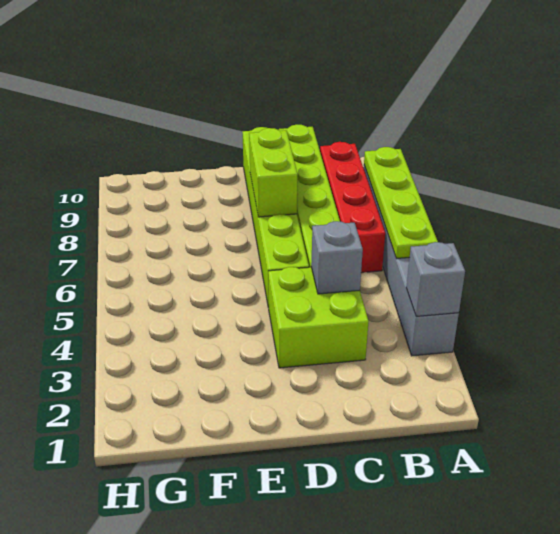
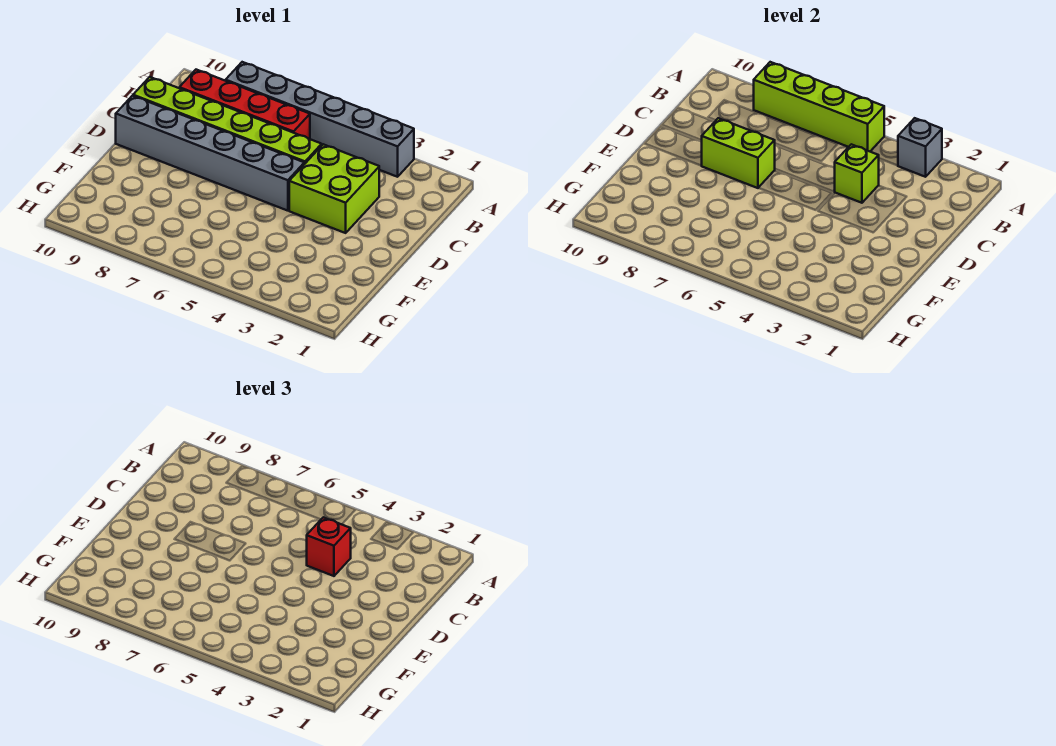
lime 1x4 plate [364,147,438,259] -> lime 1x4 brick [753,62,884,151]
grey 1x1 brick [311,221,363,294] -> lime 1x1 brick [835,144,879,203]
none -> red 1x1 brick [307,517,351,576]
lime 1x6 brick [243,127,309,308] -> grey 1x6 brick [116,96,304,211]

